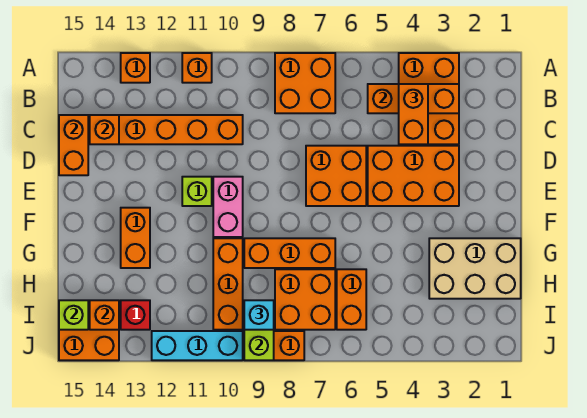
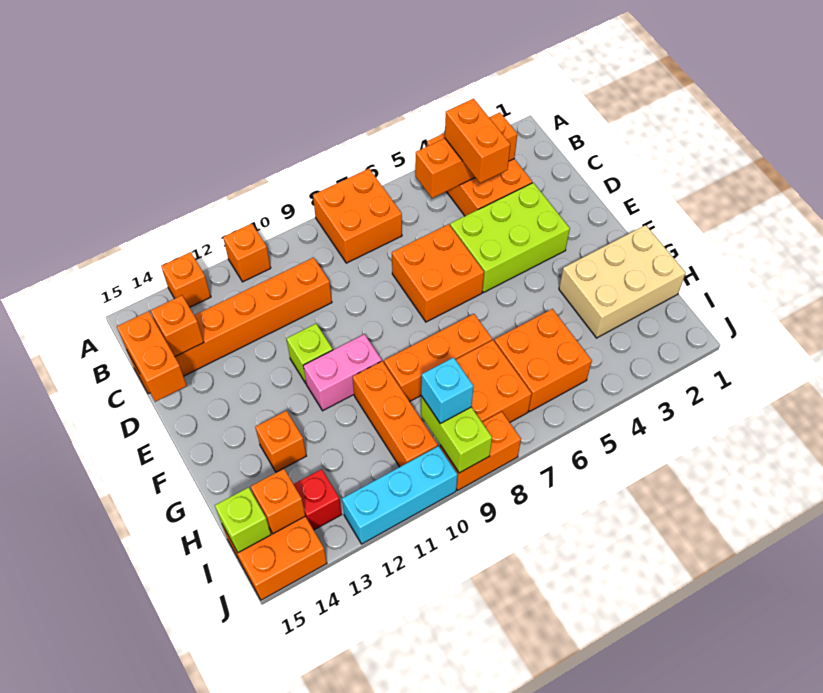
orange 2x3 brick [368,146,459,206] -> lime 2x3 brick [450,183,570,293]
pink 1x2 brick [213,177,243,237] -> pink 1x2 brick turned to [303,334,382,411]
orange 1x2 brick [121,208,150,268] -> orange 1x1 brick [255,411,306,472]
orange 1x2 brick [337,269,366,330] -> orange 2x2 brick [494,309,592,411]

